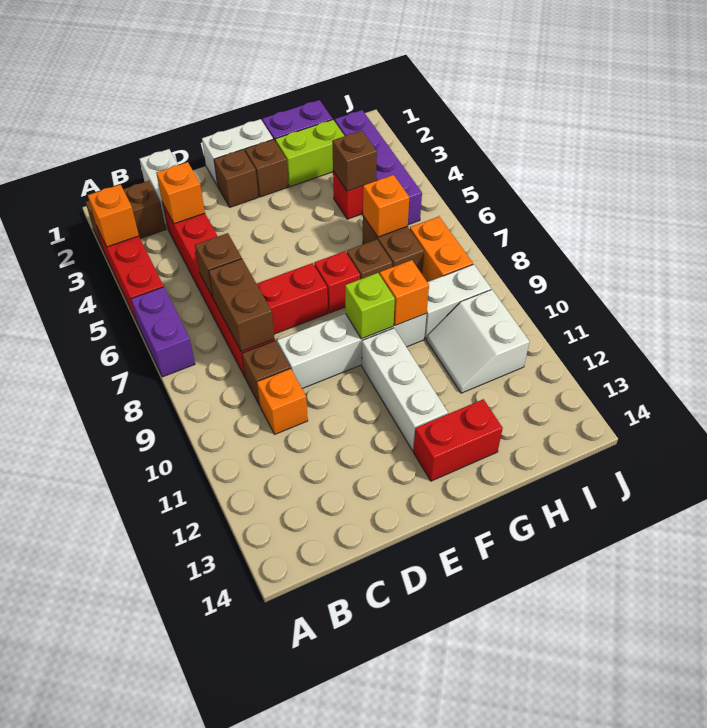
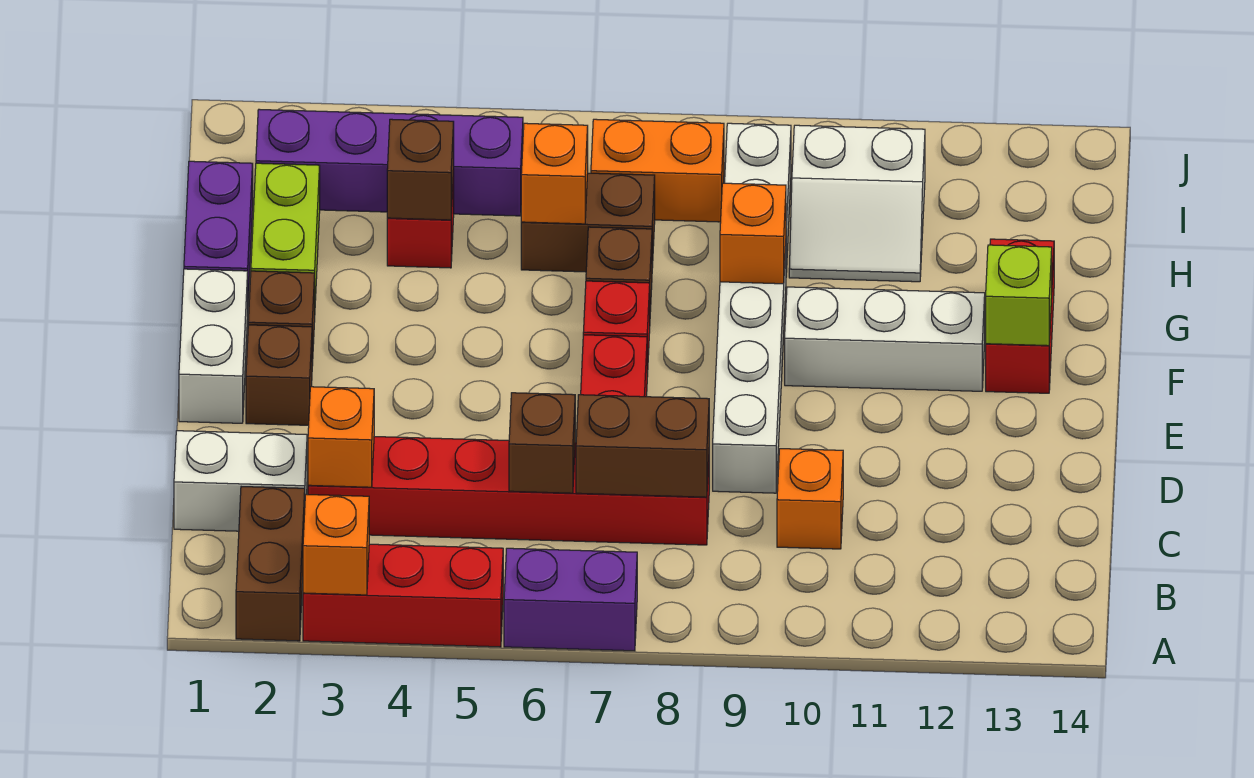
brown 1x1 brick [242,341,290,405] -> none
lime 1x1 brick [345,273,395,339] -> lime 1x1 brick moved to [986,245,1052,346]

